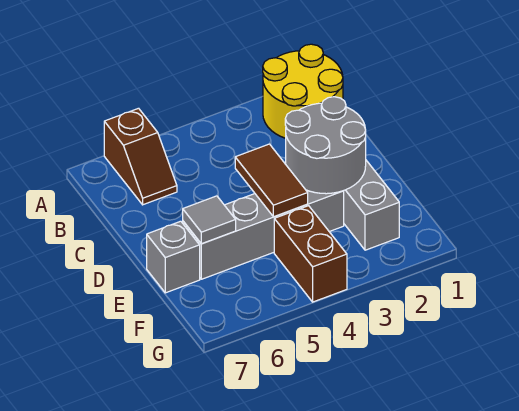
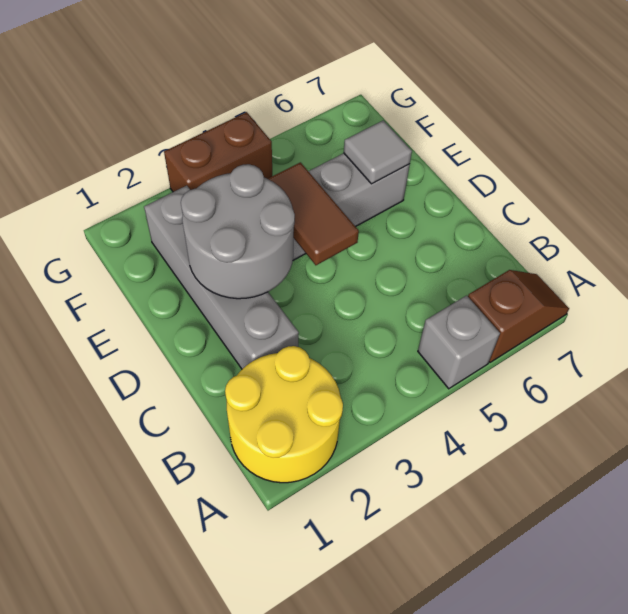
brown 1x2 slope [104,108,177,205] -> brown 1x2 slope turned to [468,270,569,362]
grey 1x1 brick [147,221,200,293] -> grey 1x1 brick moved to [418,295,500,389]
brown 1x2 brick [274,206,347,302] -> brown 1x2 brick turned to [164,112,272,192]

